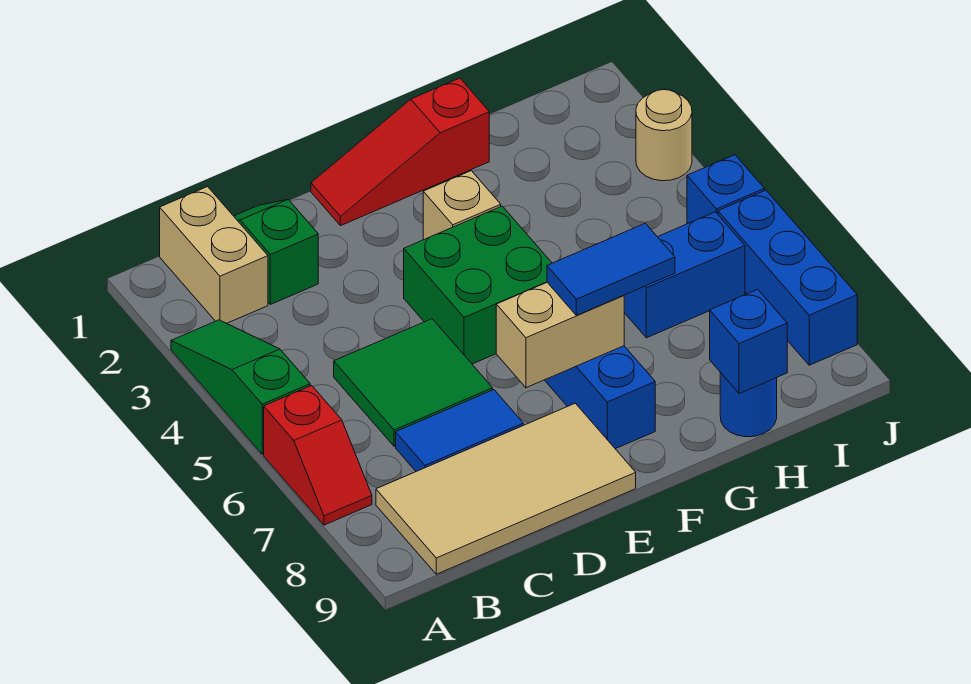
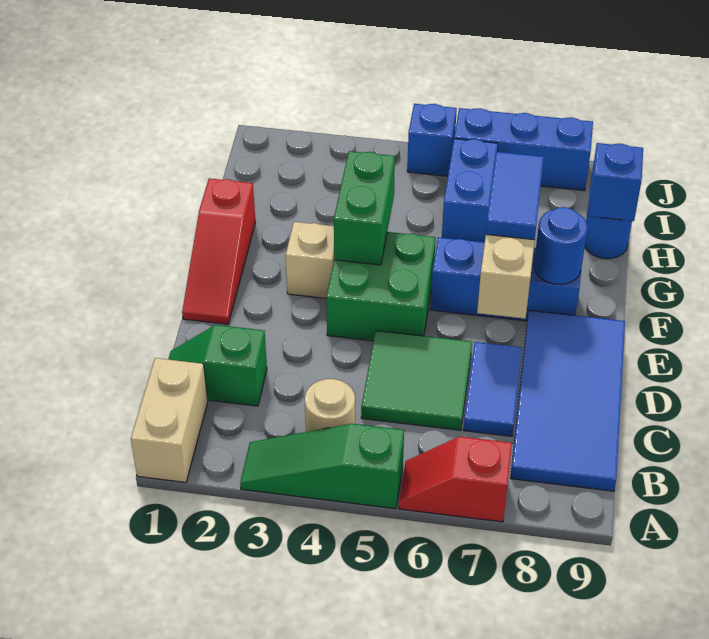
red 1x2 slope [264,386,372,525] -> red 1x2 slope turned to [399,436,512,522]
tan 1x2 brick [160,187,268,323] -> tan 1x2 brick turned to [131,358,208,482]
tan 2x4 tile [376,403,636,574] -> blue 2x4 tile [511,310,625,491]
none -> green 1x2 brick [334,151,395,265]
none -> blue 1x1 round brick [534,207,588,284]
tan 1x1 round brick [636,90,692,181] -> tan 1x1 round brick moved to [305,379,355,432]

